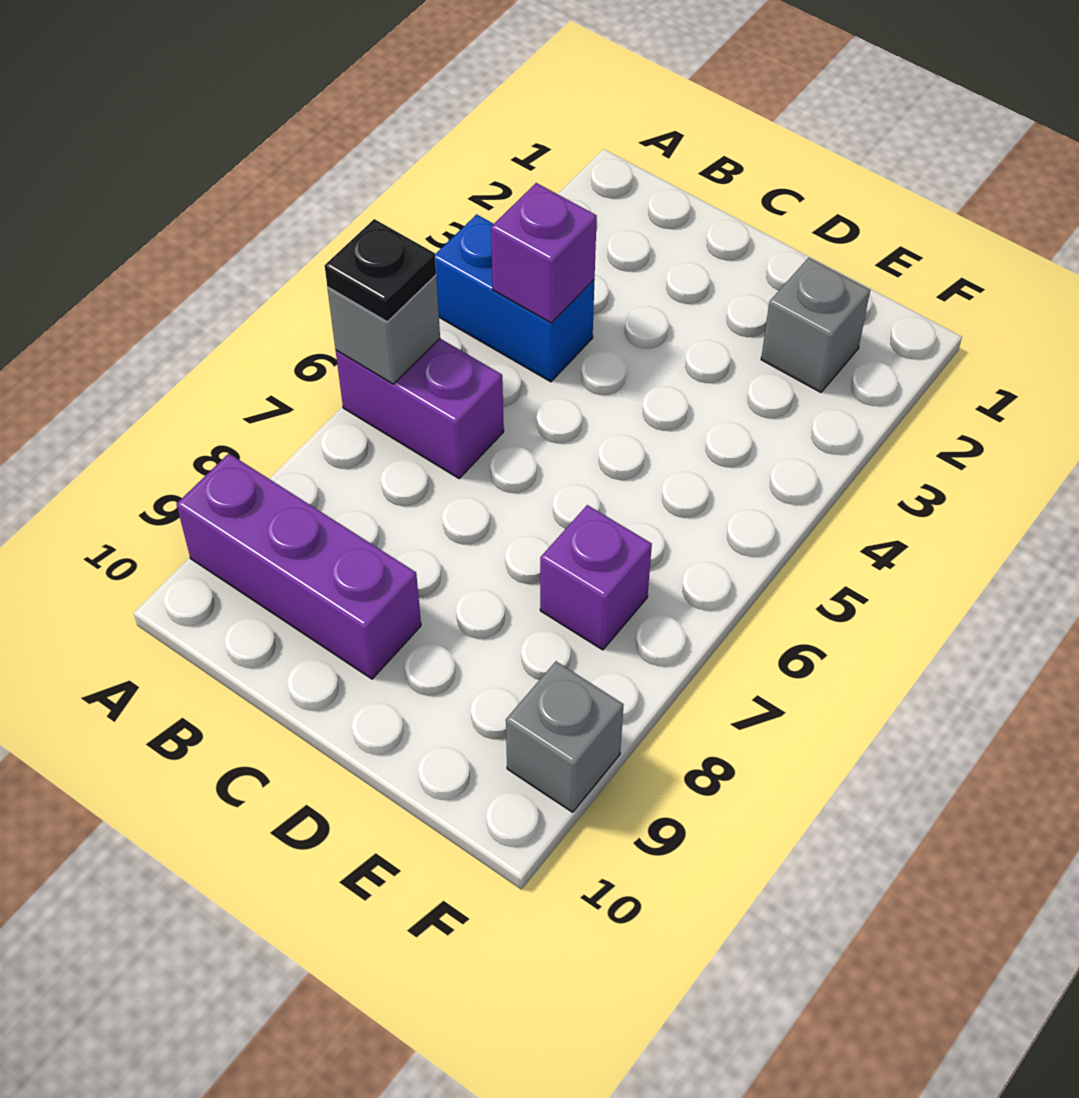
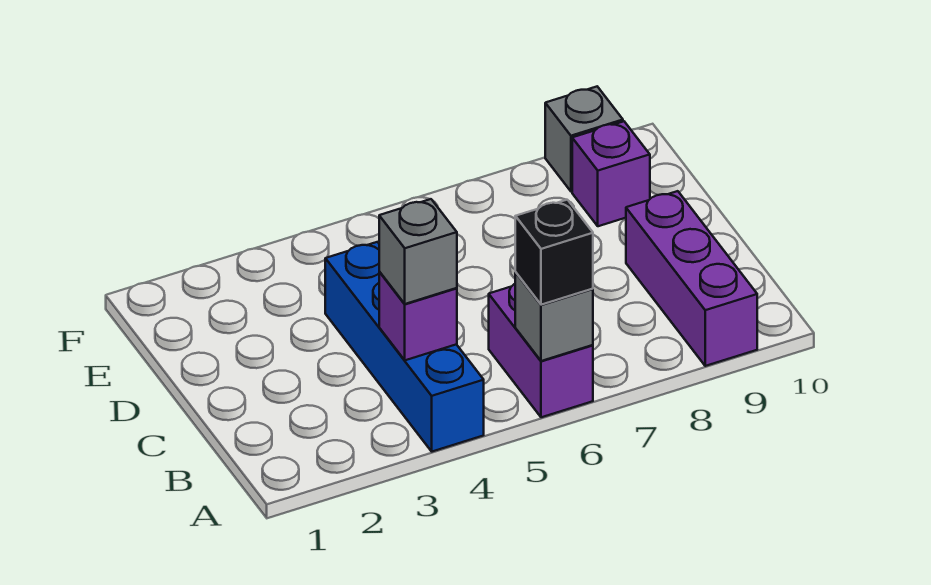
blue 1x2 brick [435,214,594,382] -> blue 1x4 brick [325,242,484,452]
black 1x1 plate [325,219,436,322] -> black 1x1 brick [515,200,593,305]
grey 1x1 brick [761,258,870,392] -> grey 1x1 brick moved to [379,199,457,304]
purple 1x1 brick [540,505,652,650] -> purple 1x1 brick moved to [572,121,650,226]

